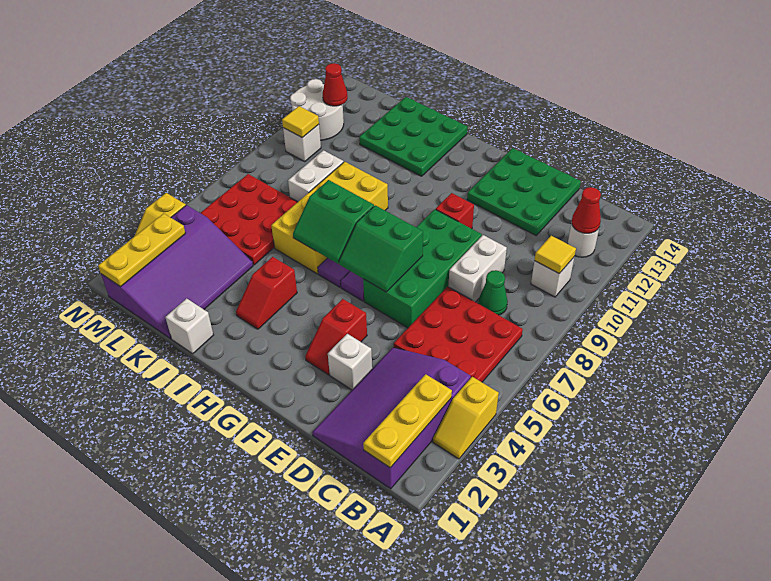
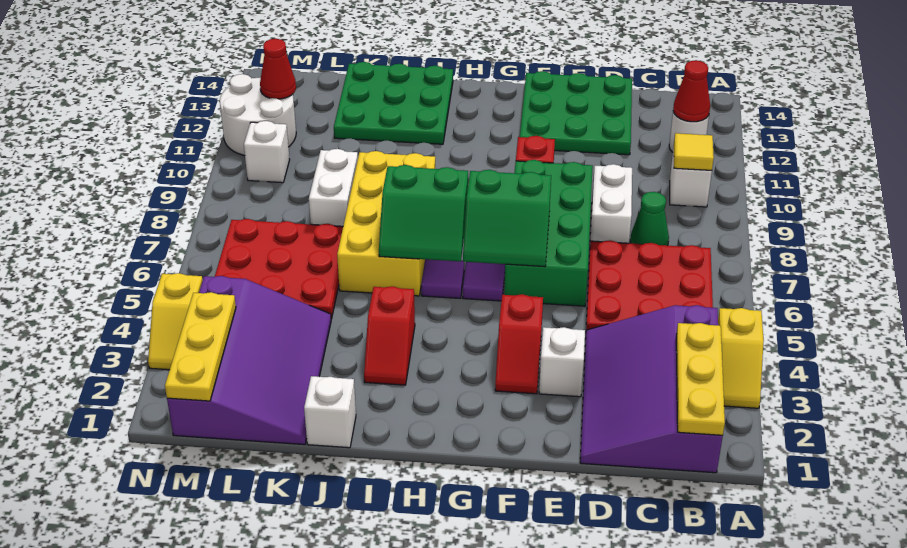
yellow 1x1 tile [282,106,319,138] -> none

